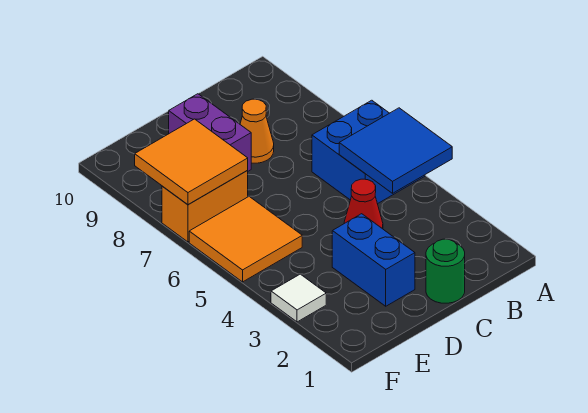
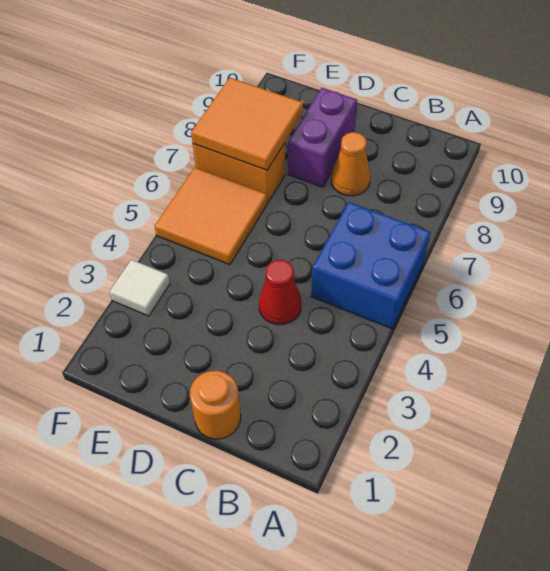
blue 2x2 tile [339,108,452,193] -> none
green 1x1 round brick [426,239,465,303] -> orange 1x1 round brick [190,371,241,439]
blue 1x2 brick [332,214,415,306] -> none

